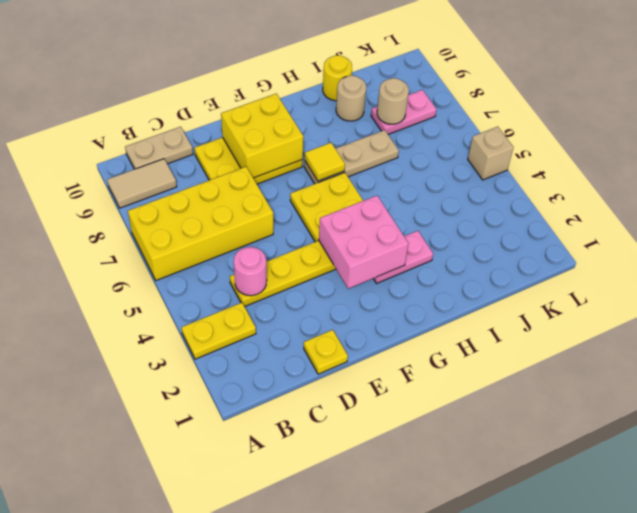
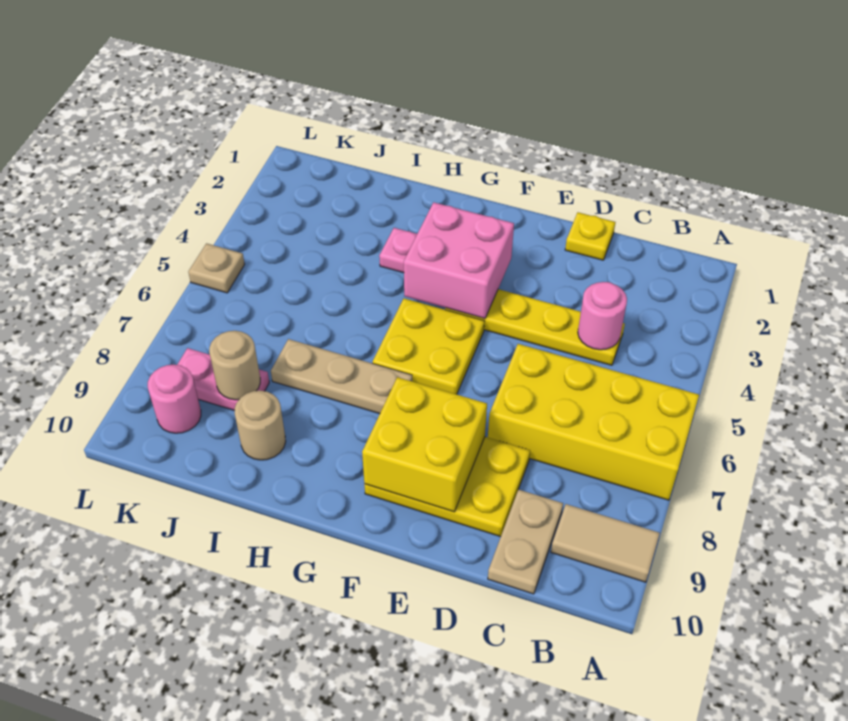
yellow 1x2 plate [181,303,256,359] -> none
tan 1x2 plate [125,127,193,169] -> tan 1x2 plate turned to [488,490,563,594]
yellow 1x1 tile [305,143,345,181] -> none
yellow 1x1 round brick [323,55,352,101] -> none
none -> pink 1x1 round brick [148,365,201,433]
tan 1x1 brick [468,127,513,180] -> tan 1x1 plate [188,243,245,293]

